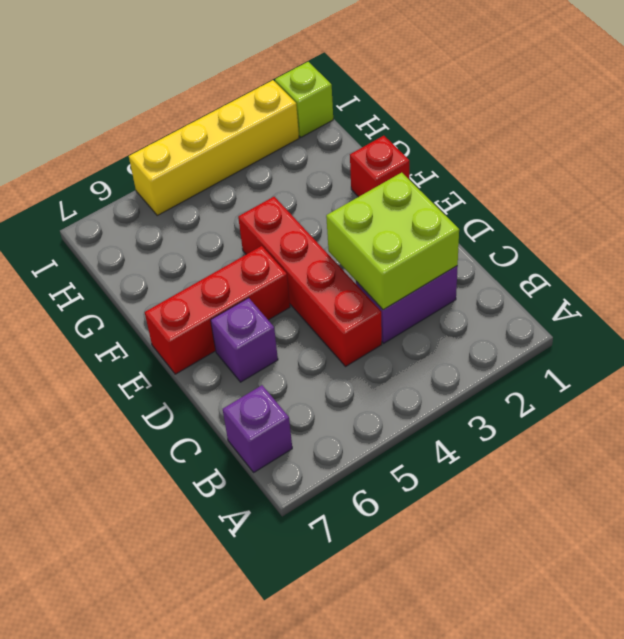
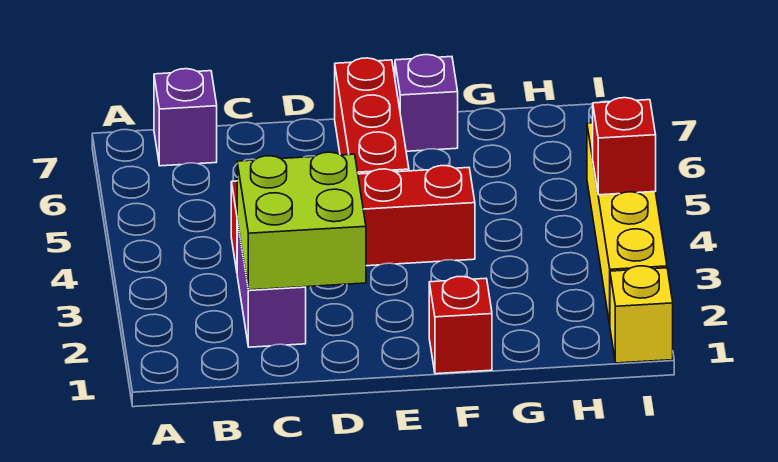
purple 1x1 brick [211,298,278,382] -> purple 1x1 brick moved to [395,55,458,151]
lime 1x1 brick [275,62,333,137] -> yellow 1x1 brick [610,266,673,363]
none -> red 1x1 brick [593,98,656,195]

